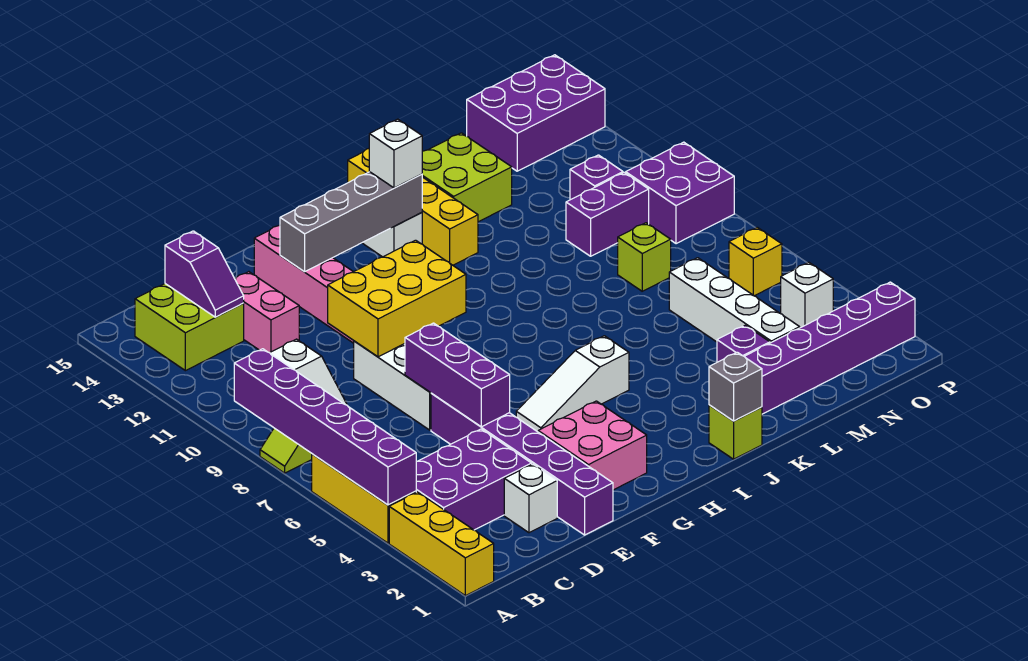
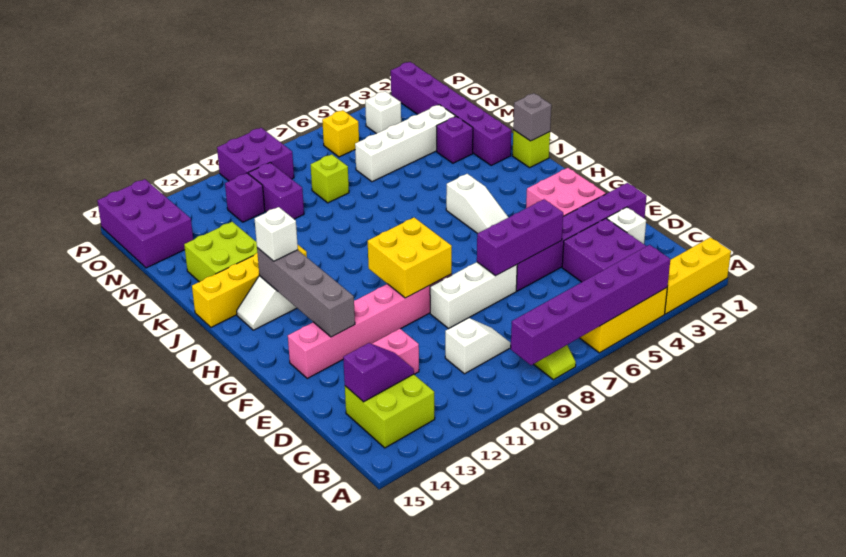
yellow 2x3 brick [328,240,466,357] -> yellow 2x2 brick [368,218,452,298]

